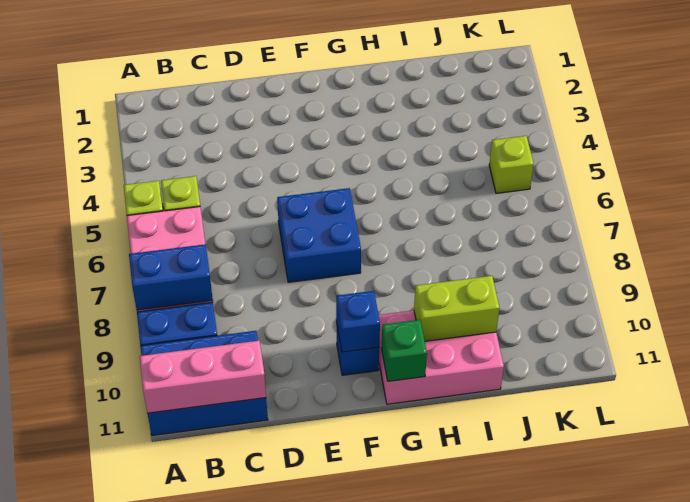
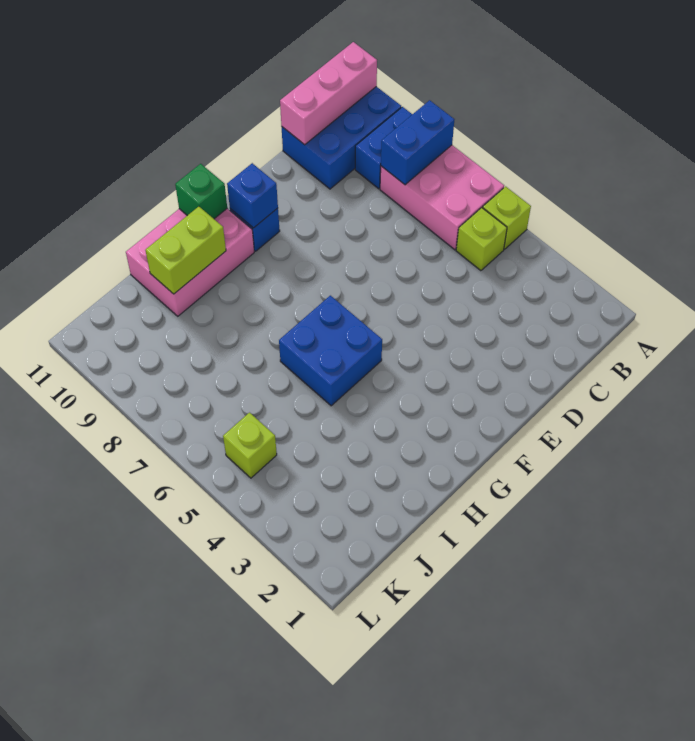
blue 2x2 brick [277,188,361,282] -> blue 2x2 brick moved to [279,296,382,406]

